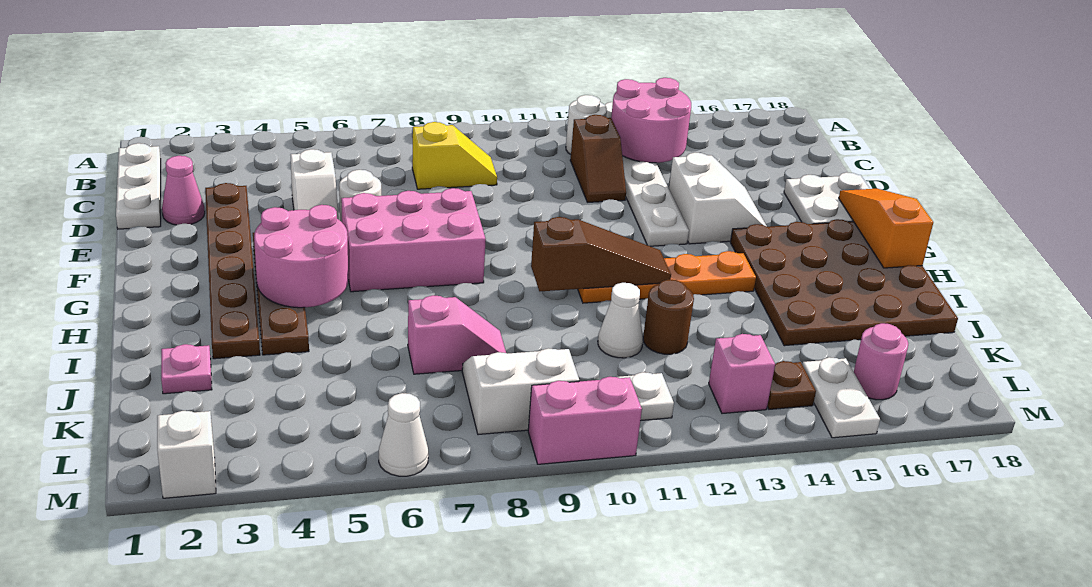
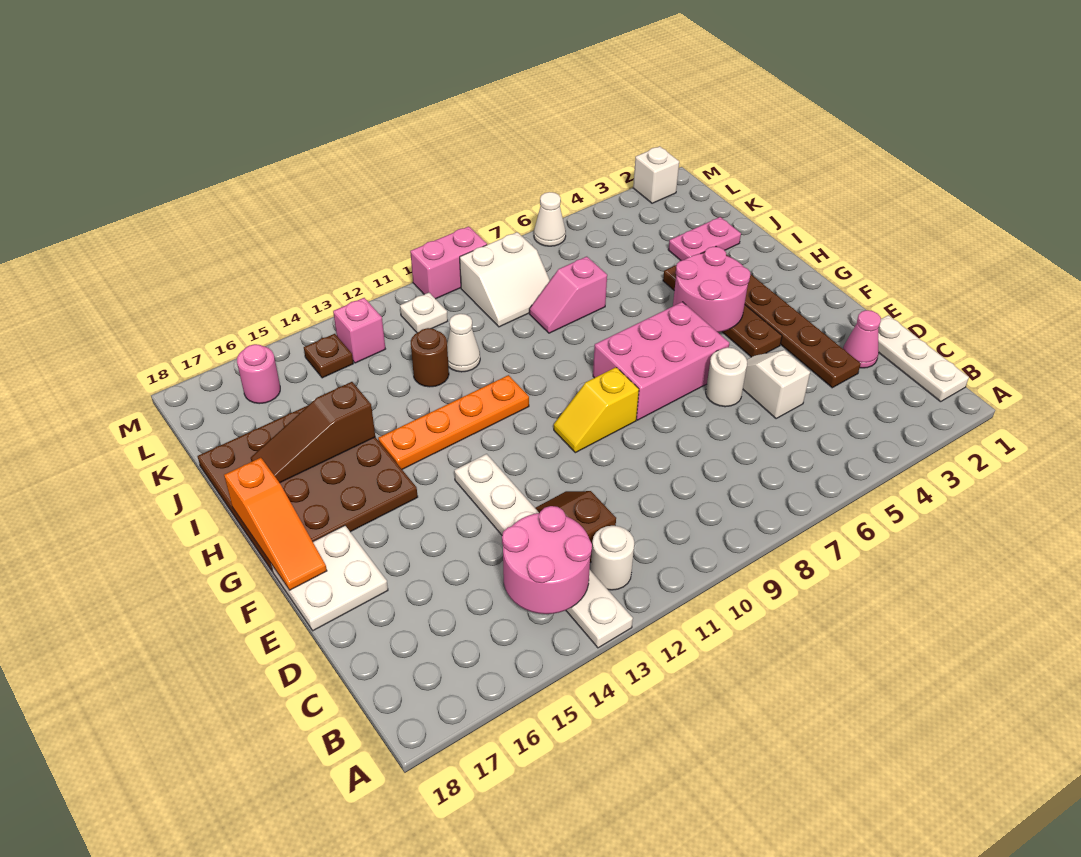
yellow 1x2 slope [412,122,497,189] -> yellow 1x2 slope moved to [554,367,639,453]
white 2x2 slope [669,153,766,244] -> none
brown 1x3 slope [531,217,671,291] -> brown 1x3 slope moved to [251,382,375,483]
pink 1x1 plate [161,344,212,394] -> pink 1x2 plate [668,217,741,261]
white 1x2 plate [802,357,880,438] -> none

